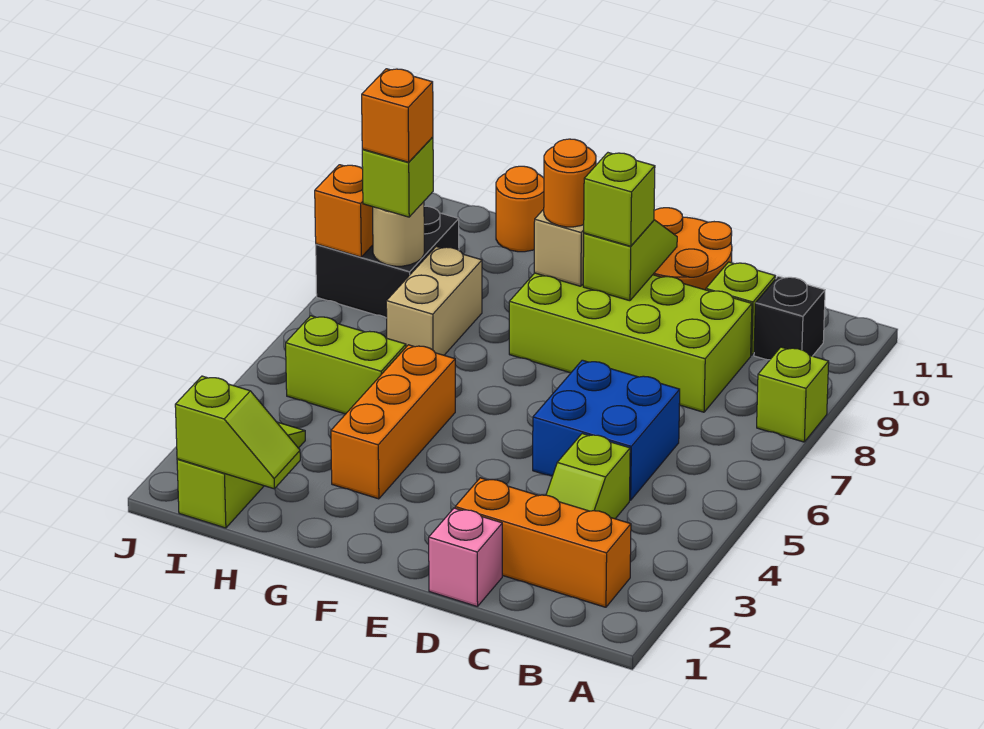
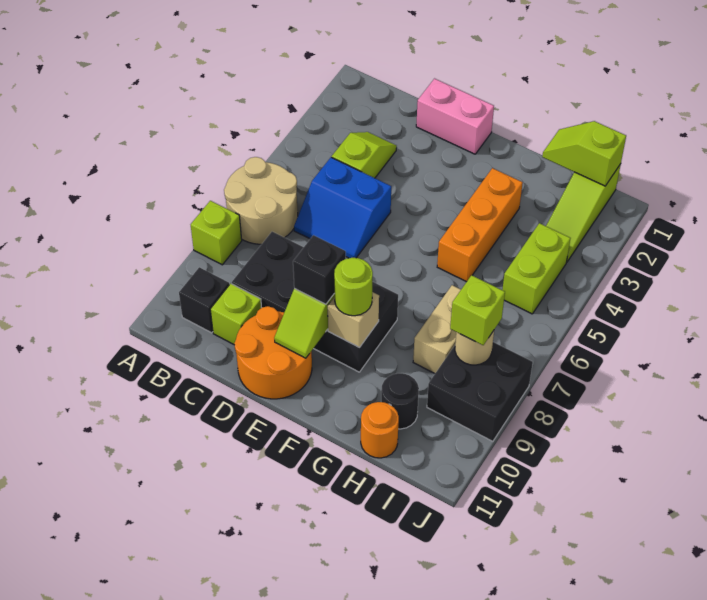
none -> tan 2x2 round brick [224,157,298,244]
orange 1x3 brick [455,478,631,607] -> none
blue 2x2 brick [533,360,680,500] -> blue 2x2 slope [294,157,391,258]
lime 2x4 brick [509,273,752,412] -> black 2x4 brick [232,232,398,372]
pink 1x1 brick [429,508,502,607] -> pink 1x2 brick [416,79,494,154]
lime 1x1 brick [584,153,655,246] -> black 1x1 brick [293,235,346,304]
orange 1x1 round brick [544,139,596,227] -> lime 1x1 round brick [334,258,373,316]
lime 1x2 brick [286,316,406,414] -> lime 1x2 brick turned to [502,223,570,314]
none -> black 1x1 round brick [381,373,419,429]
orange 1x1 brick [362,69,433,162] -> none
orange 1x1 brick [315,165,373,257] -> none

